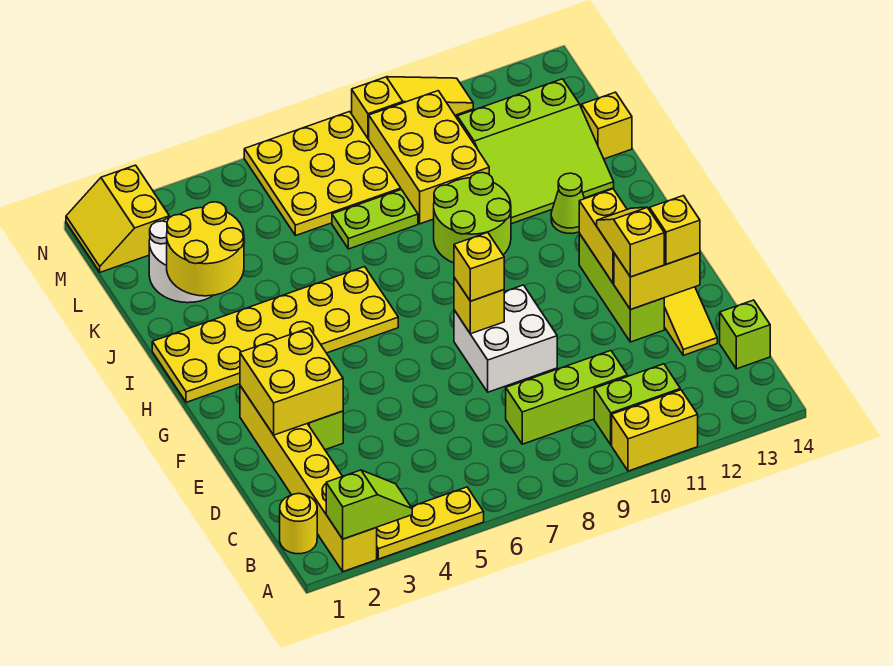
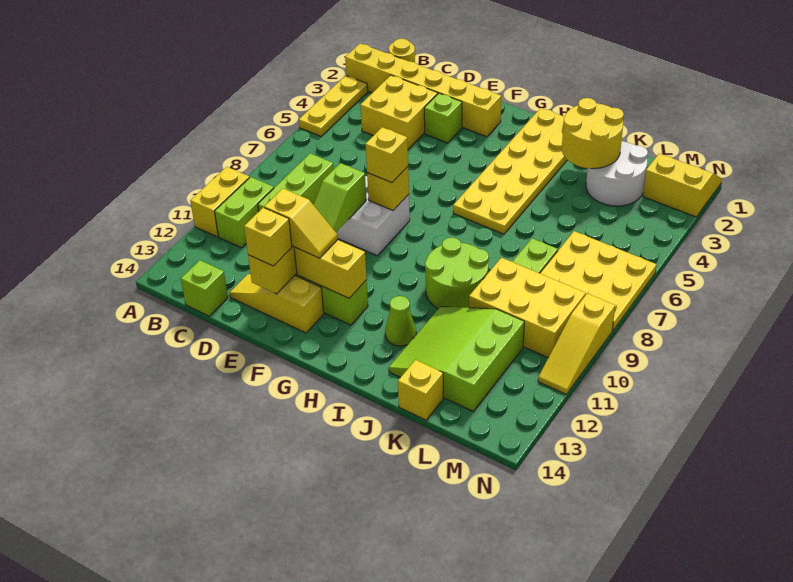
lime 1x2 slope [326,470,412,539] -> lime 1x2 slope moved to [314,163,366,232]
yellow 2x2 brick [240,328,343,435] -> yellow 2x2 brick moved to [360,75,438,149]

